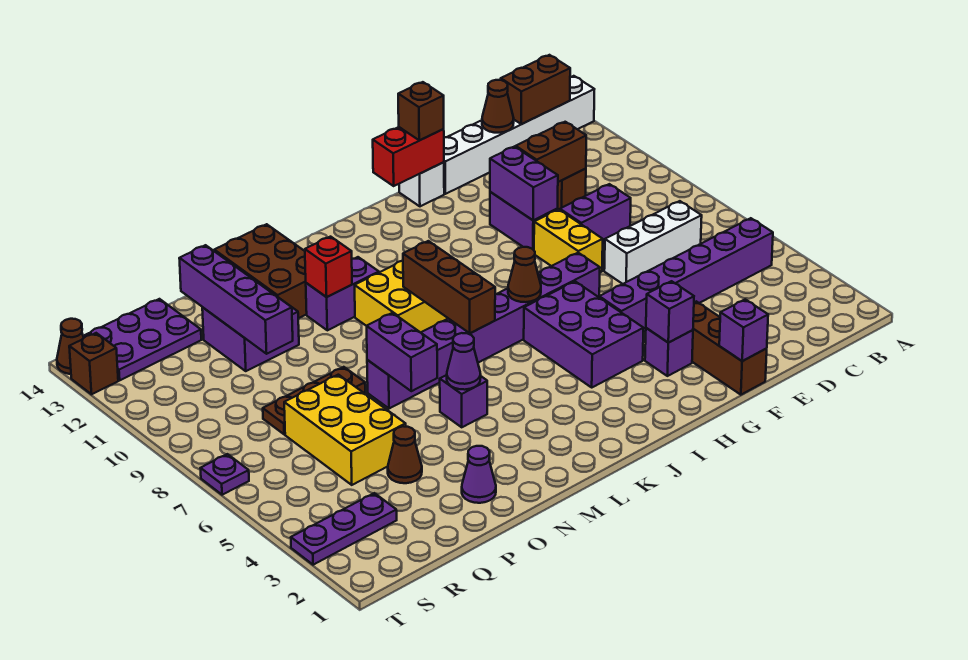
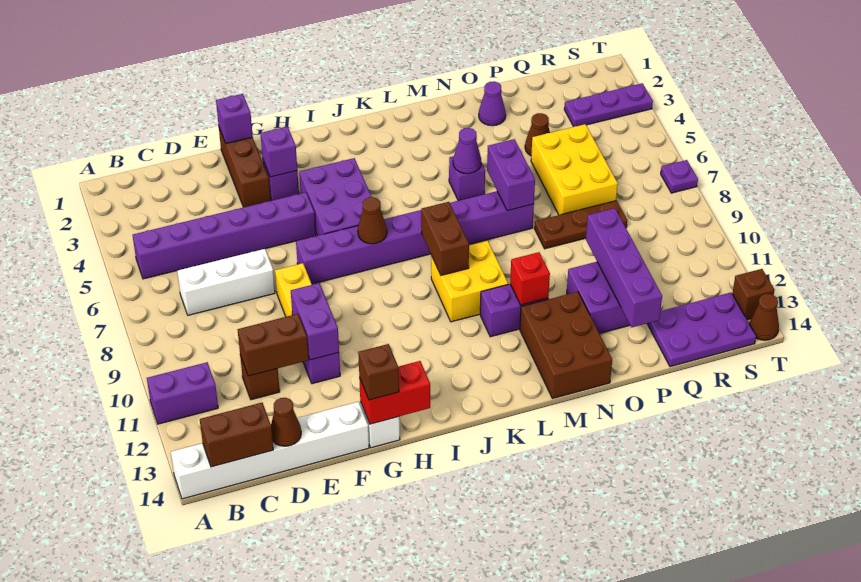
purple 1x2 brick [560,184,631,244] -> purple 1x2 brick moved to [147,362,218,424]
brown 1x3 brick [403,241,495,333] -> brown 1x2 brick [421,202,469,275]

